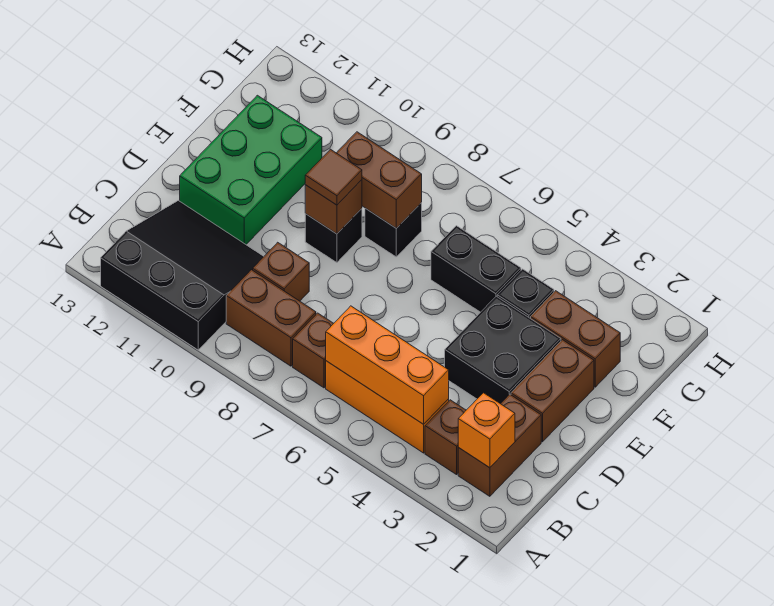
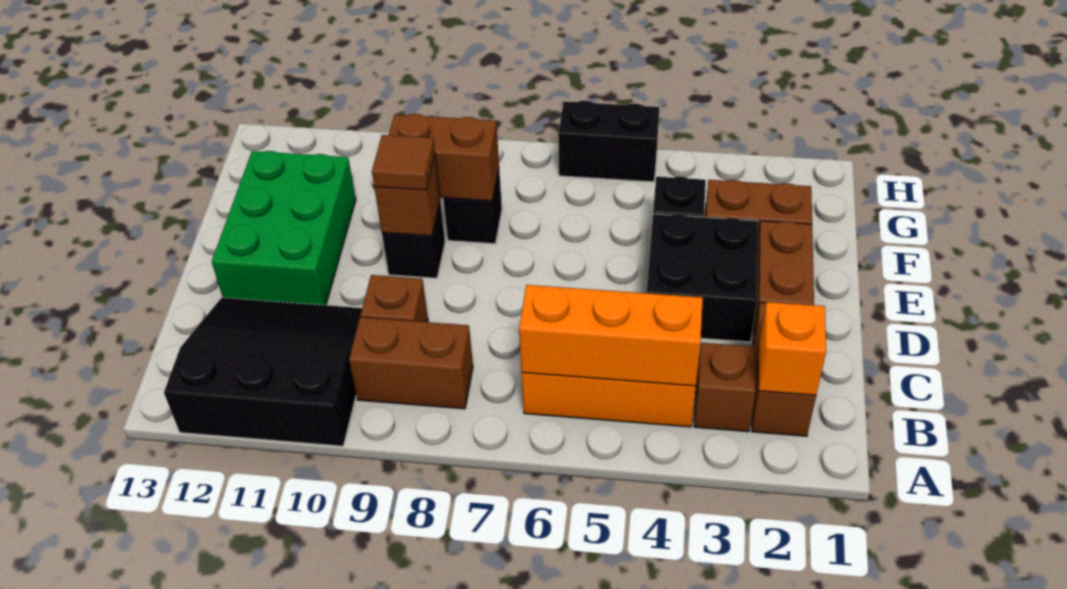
brown 1x1 brick [293,313,334,388] -> none
black 1x2 brick [431,226,521,312] -> black 1x2 brick moved to [558,101,659,182]

